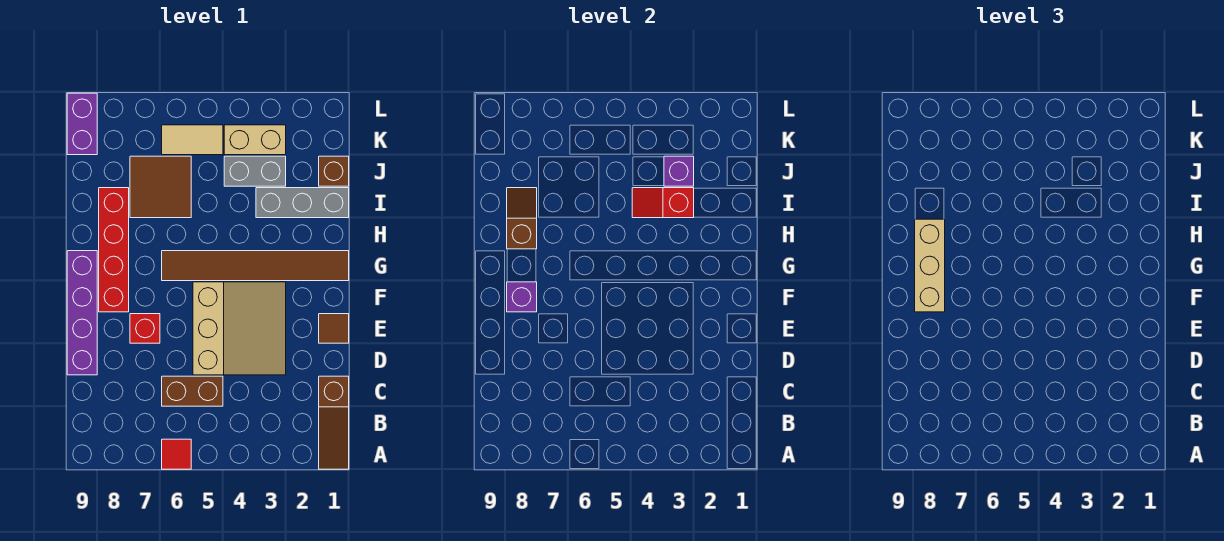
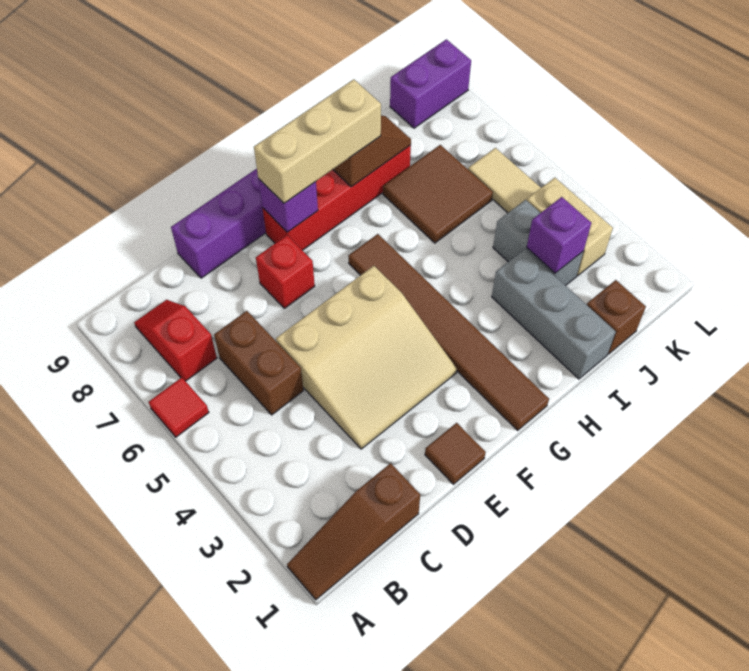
red 1x2 slope [632,188,694,218] -> red 1x2 slope moved to [134,300,217,381]

